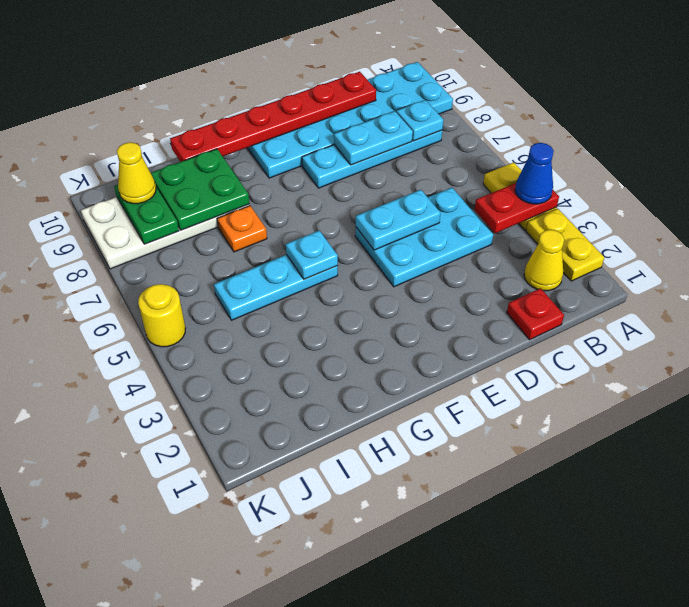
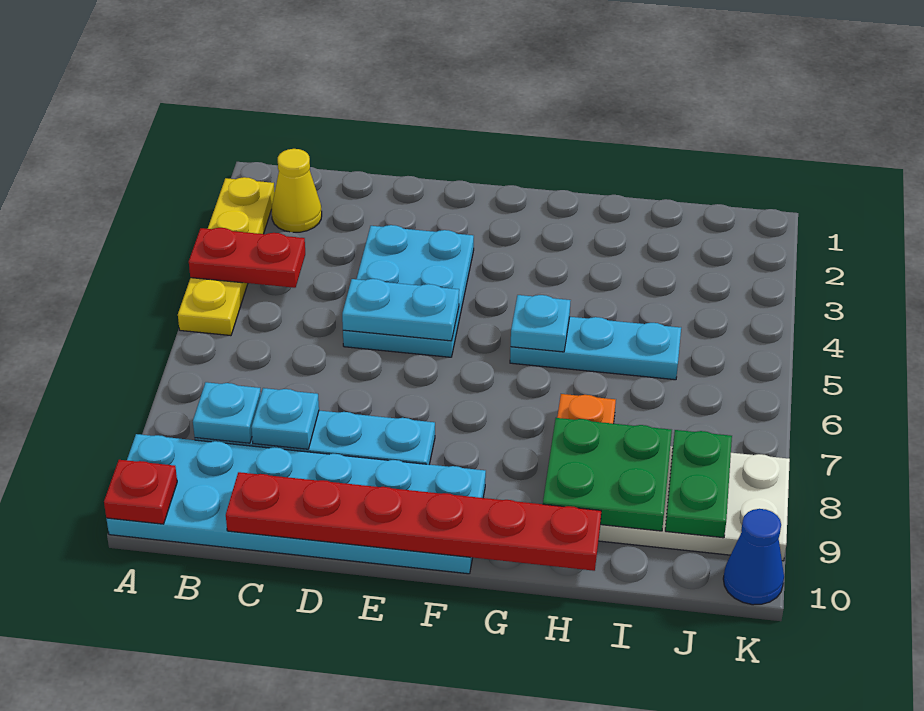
blue 1x1 cone [515,143,554,204] -> blue 1x1 cone moved to [723,509,784,605]
red 1x1 plate [507,288,564,340] -> red 1x1 plate moved to [104,460,177,524]
cyan 2x3 plate [355,188,493,287] -> cyan 2x3 plate turned to [343,225,474,357]
cyan 1x2 plate [334,111,413,165] -> cyan 1x1 plate [251,388,319,449]
yellow 1x1 cone [117,142,156,204] -> none
yellow 1x1 round brick [138,284,185,347] -> none

